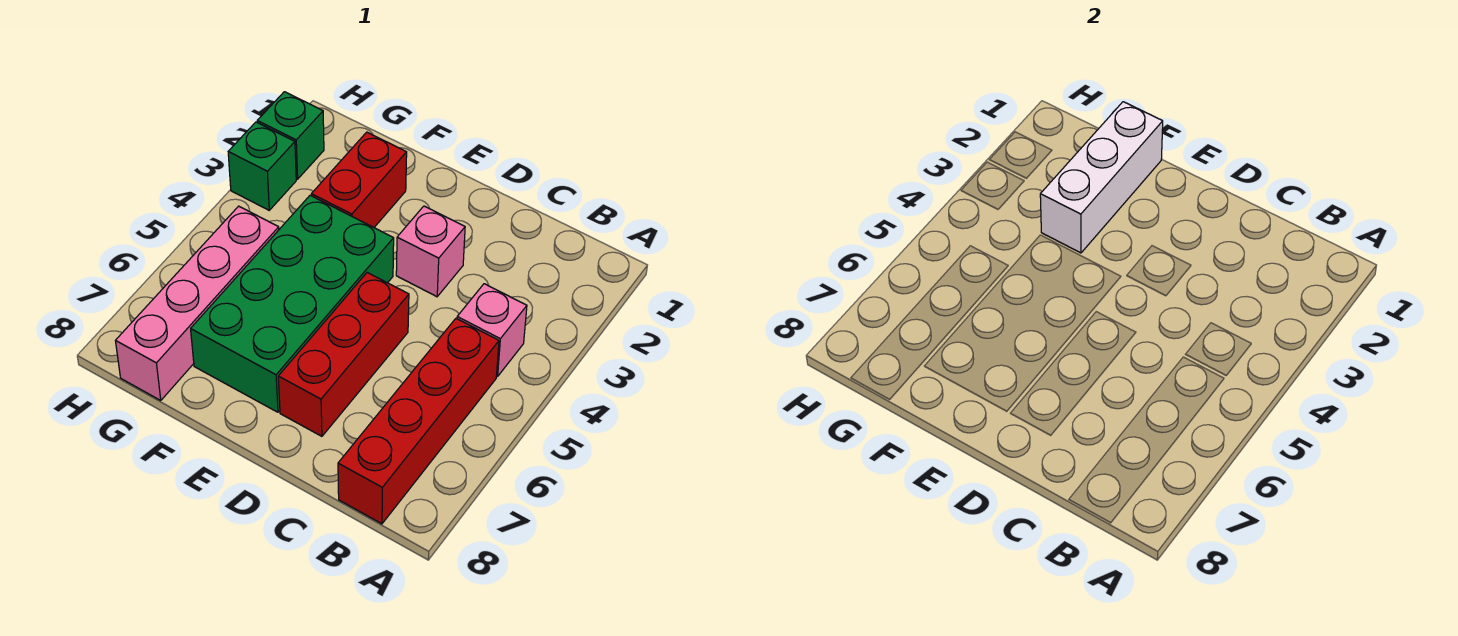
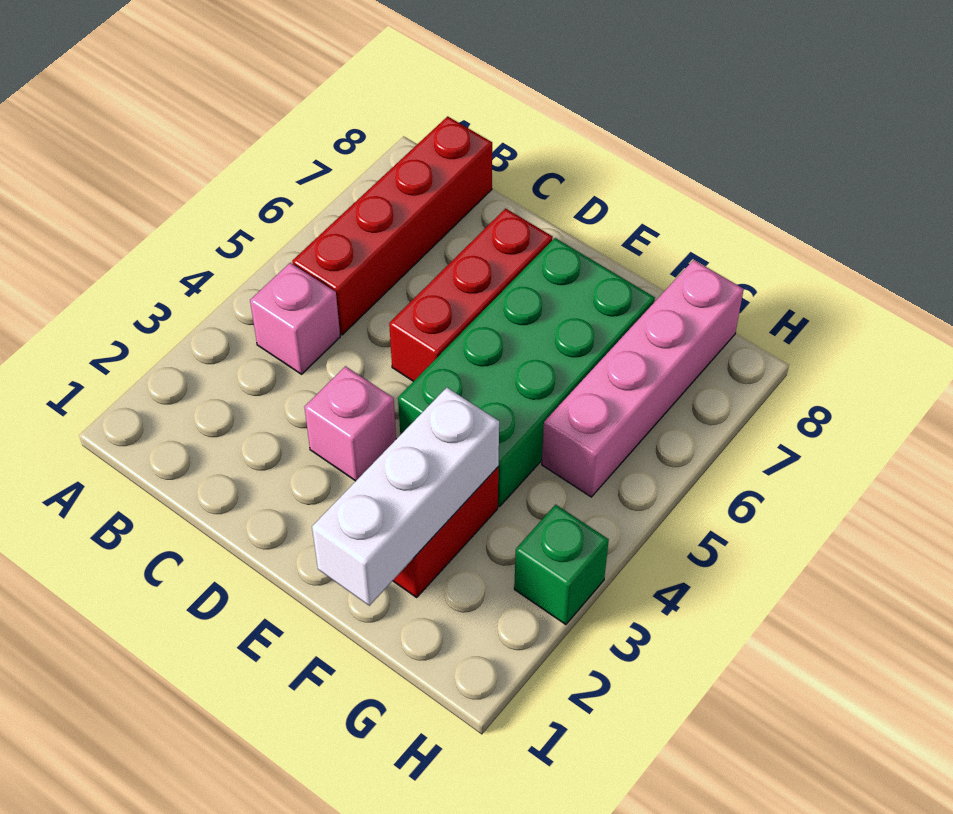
green 1x1 brick [257,92,324,179] -> none

